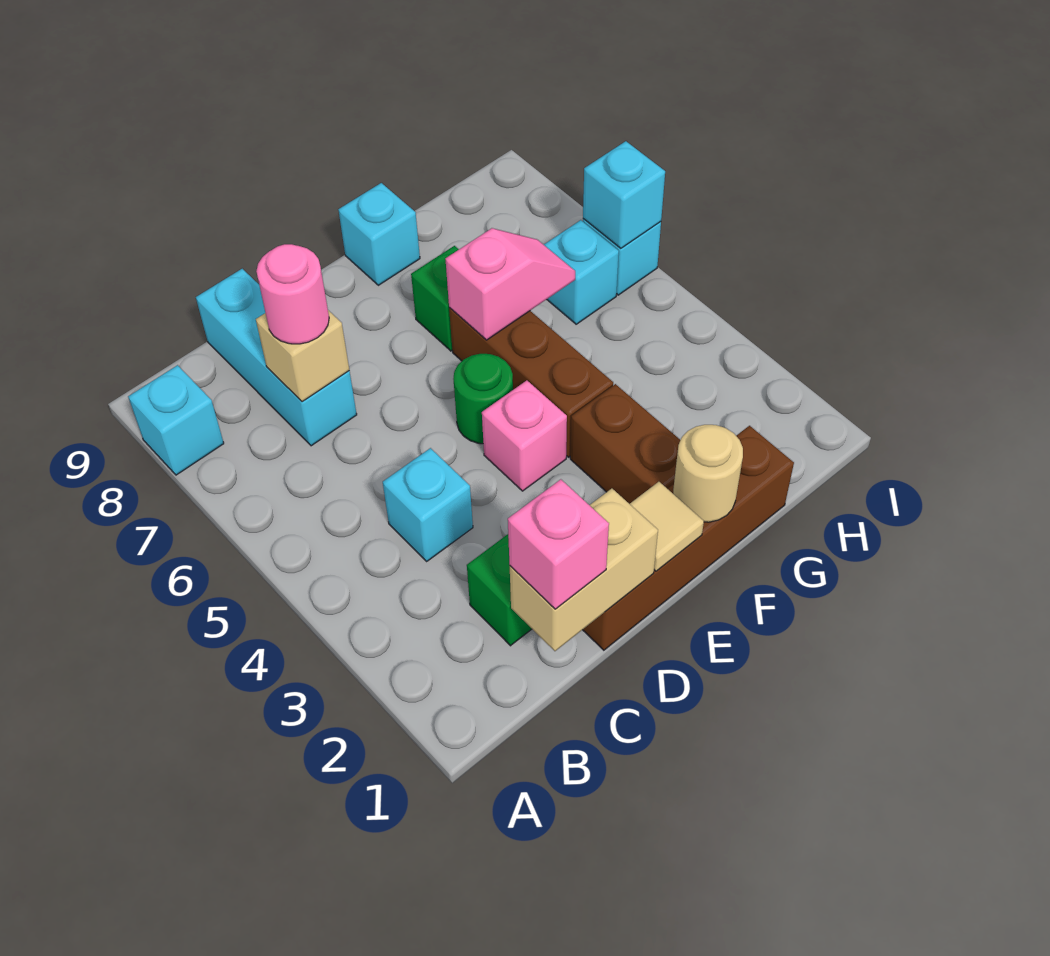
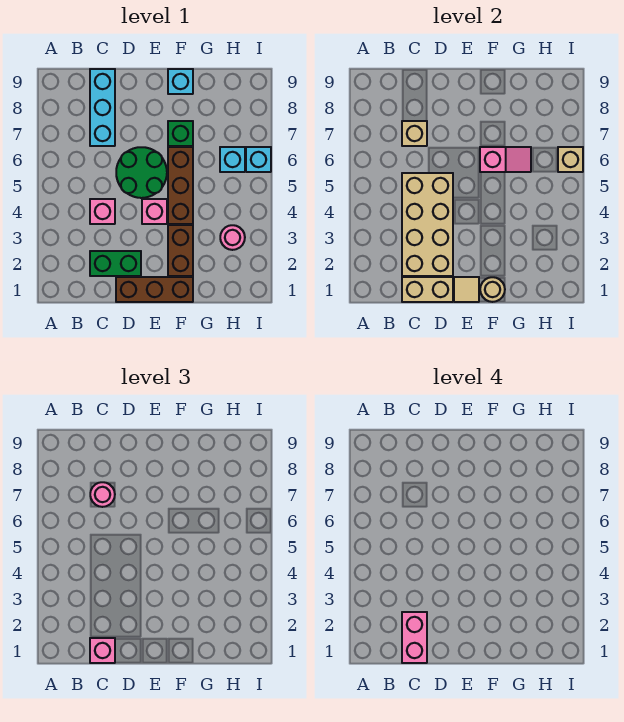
cyan 1x1 brick [128,365,224,475] -> none
none -> pink 1x2 brick [402,612,427,663]
none -> tan 2x4 brick [402,173,453,276]
cyan 1x1 brick [383,448,473,561] -> pink 1x1 brick [90,199,115,224]
brown 1x4 brick [583,426,794,650] -> brown 1x3 brick [116,277,193,302]
green 1x1 round brick [453,354,513,444] -> green 2x2 round brick [116,147,167,198]
none -> pink 1x1 round brick [220,225,245,250]
cyan 1x1 brick [583,141,665,248] -> tan 1x1 brick [558,147,583,172]

